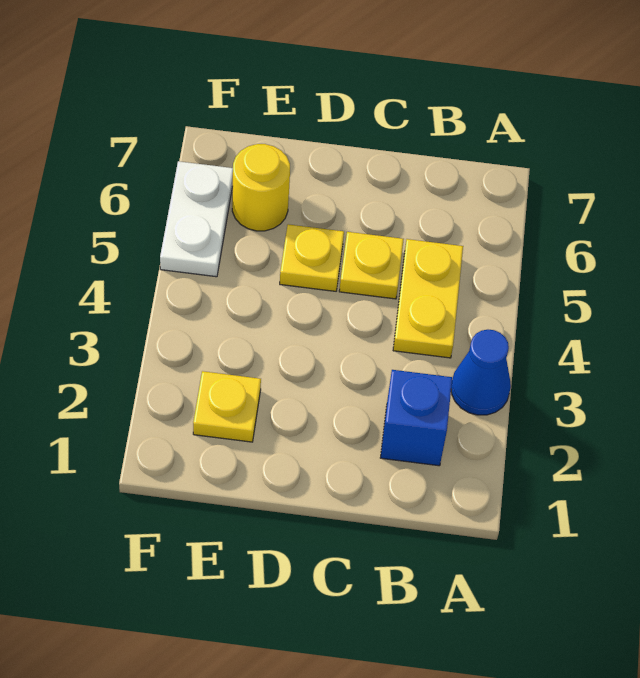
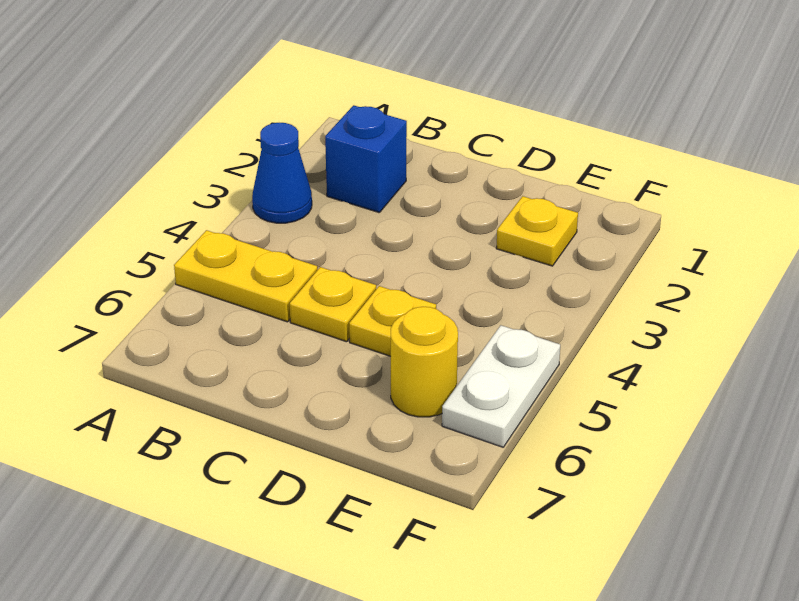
yellow 1x2 plate [393,239,463,358] -> yellow 1x2 plate turned to [174,230,318,322]

